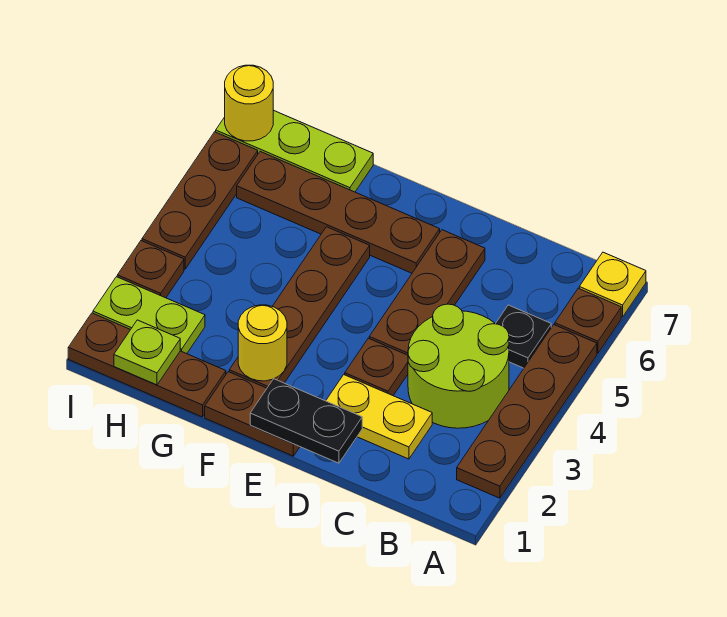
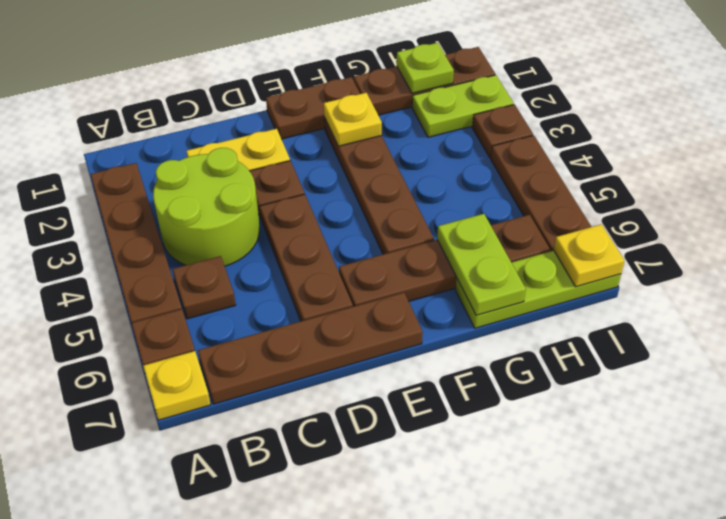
black 1x1 plate [496,305,551,368] -> brown 1x1 plate [172,256,236,319]
none -> brown 1x4 plate [198,293,423,404]
black 1x2 plate [250,379,362,463] -> none
yellow 1x1 round brick [238,305,287,381] -> yellow 1x1 plate [324,93,382,146]
none -> lime 1x2 plate [437,214,526,315]
yellow 1x1 round brick [225,65,273,141] -> yellow 1x1 plate [554,224,624,287]

